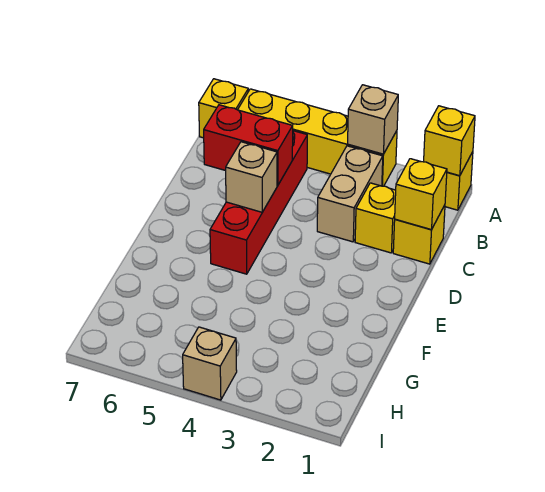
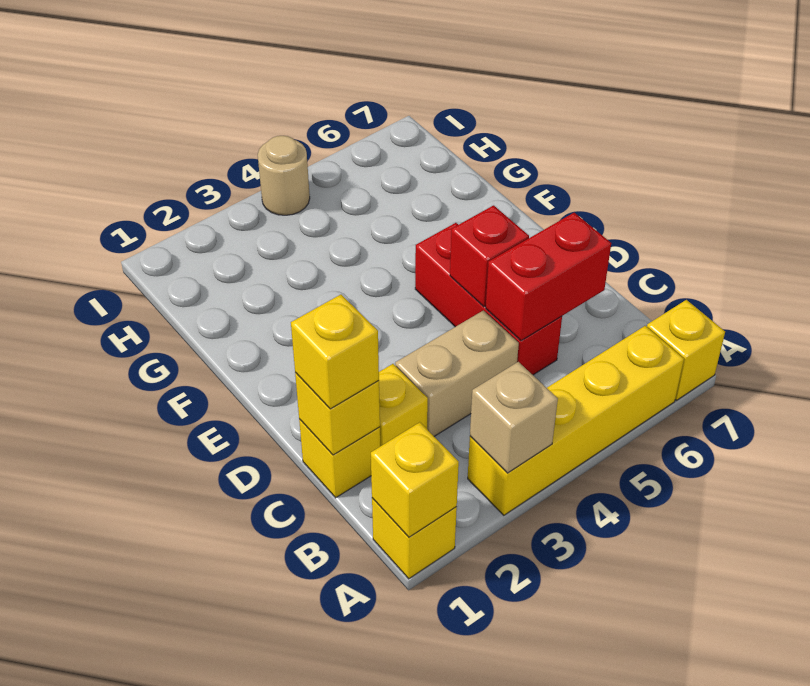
tan 1x2 brick [317,146,383,242] -> tan 1x2 brick turned to [395,310,519,436]
red 1x4 brick [210,131,307,274] -> red 1x3 brick [415,223,562,375]
none -> yellow 1x1 brick [291,295,379,409]
tan 1x1 brick [226,142,277,212] -> red 1x1 brick [450,205,529,307]
tan 1x1 brick [183,327,237,400] -> tan 1x1 round brick [258,136,310,215]

